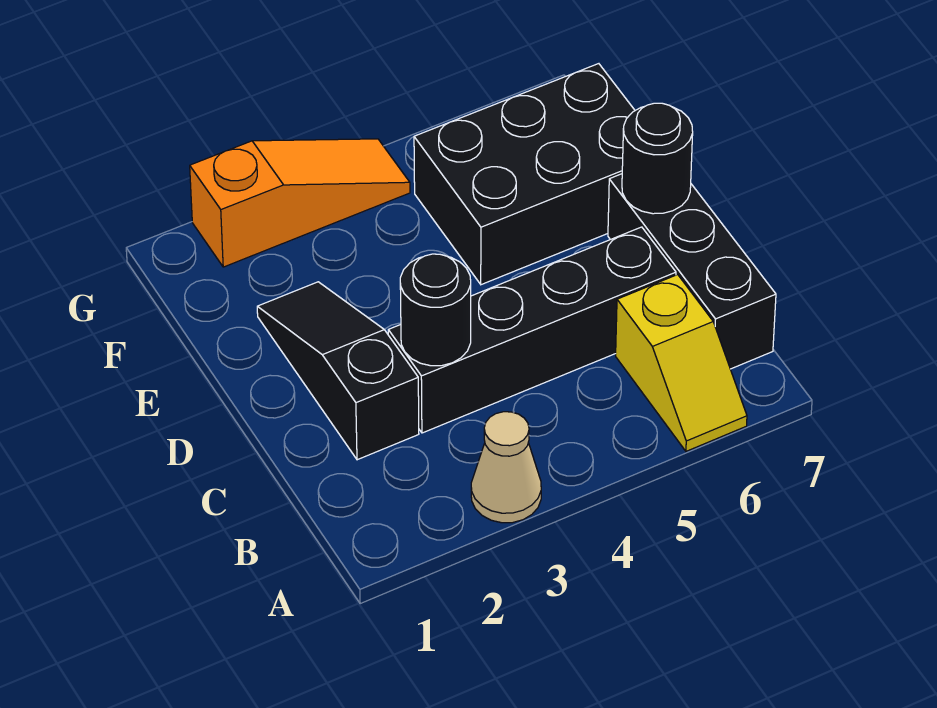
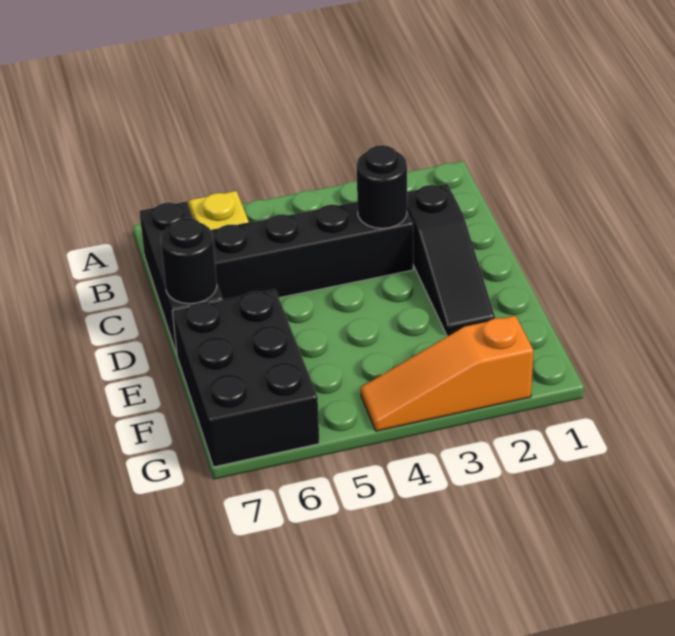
tan 1x1 cone [471,412,541,523] -> none
black 2x3 brick [414,64,635,285] -> black 2x3 brick turned to [172,289,320,467]

